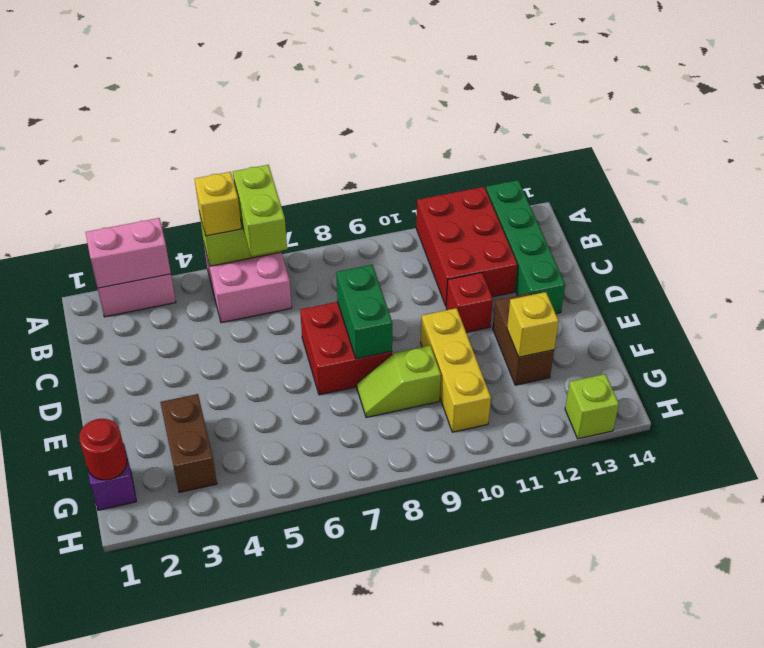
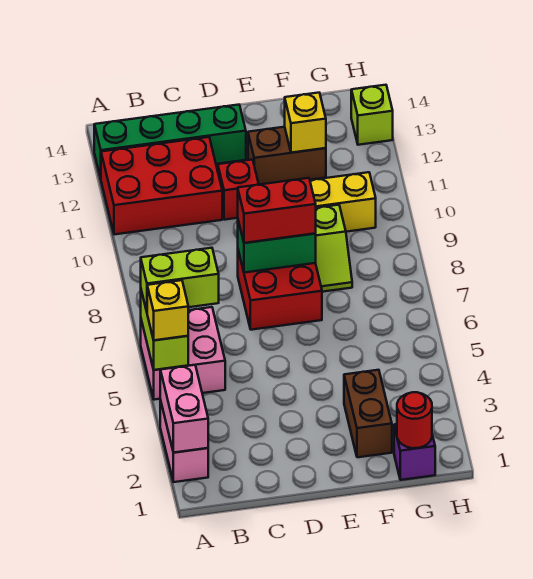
none -> red 1x2 brick [238,178,316,243]
brown 1x2 brick [160,394,217,492] -> brown 1x2 brick turned to [344,370,392,457]

